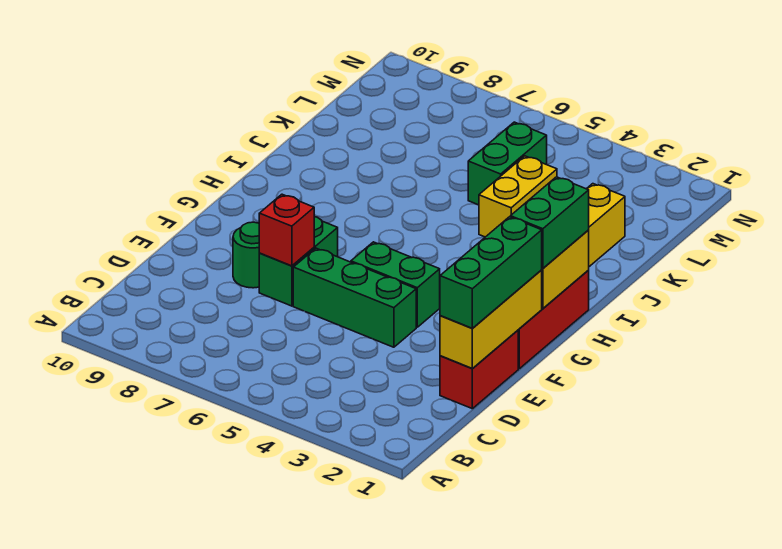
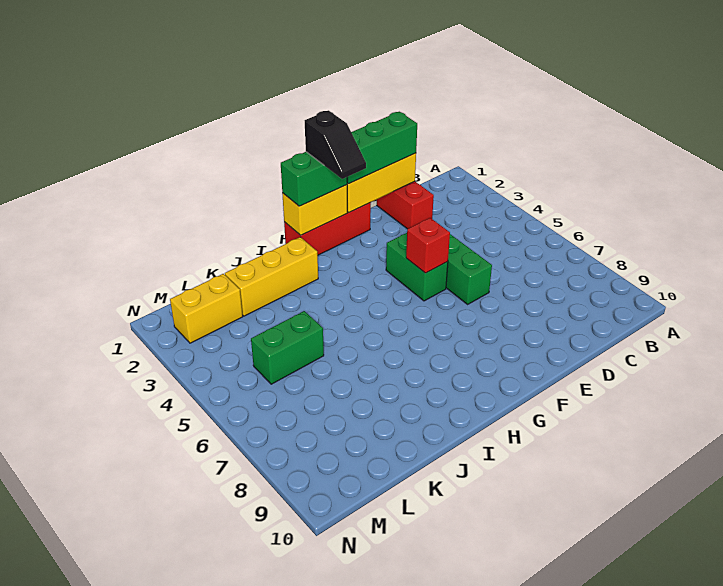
red 1x2 brick [440,330,518,409] -> red 1x2 brick turned to [377,181,434,229]
green 1x2 brick [259,217,338,306] -> none
red 1x1 brick [259,194,314,266] -> red 1x1 brick moved to [406,218,450,273]
green 1x1 round brick [233,222,259,288] -> none
none -> black 1x2 slope [305,110,366,179]
yellow 1x2 brick [479,156,557,237] -> yellow 1x2 brick moved to [170,274,243,343]

